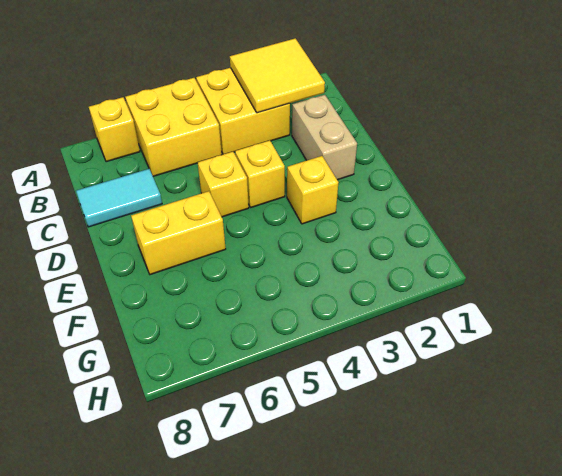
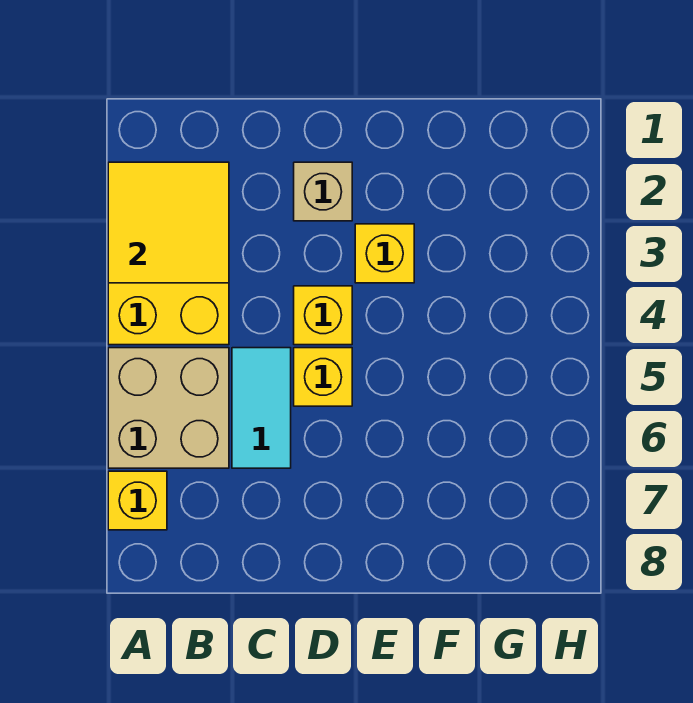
yellow 2x2 brick [125,78,222,176] -> tan 2x2 brick [108,348,229,468]
tan 1x2 brick [292,95,357,180] -> tan 1x1 brick [294,162,352,221]
cyan 1x2 tile [76,169,162,227] -> cyan 1x2 tile moved to [232,348,291,468]
yellow 1x2 brick [131,191,226,275] -> none

